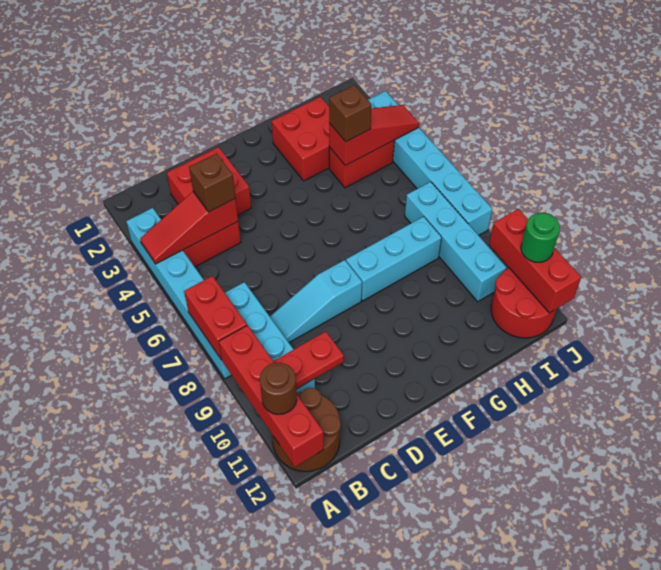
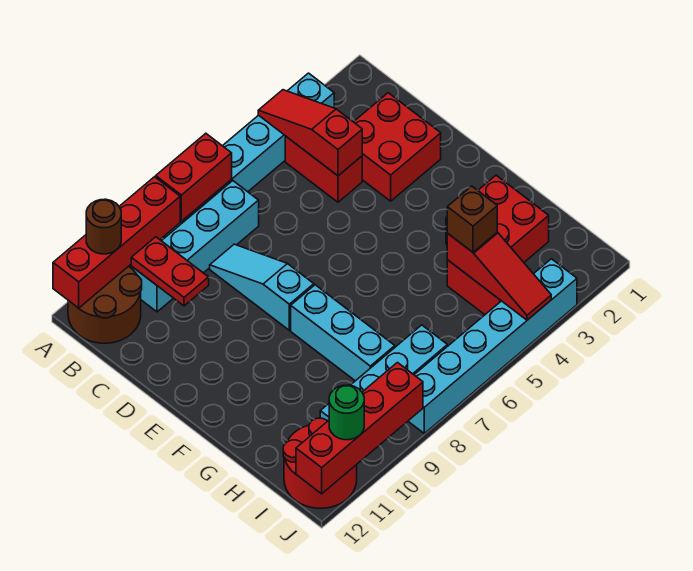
brown 1x1 brick [189,154,235,212] -> none
red 1x3 brick [489,209,581,313] -> red 1x4 brick [296,363,423,494]

